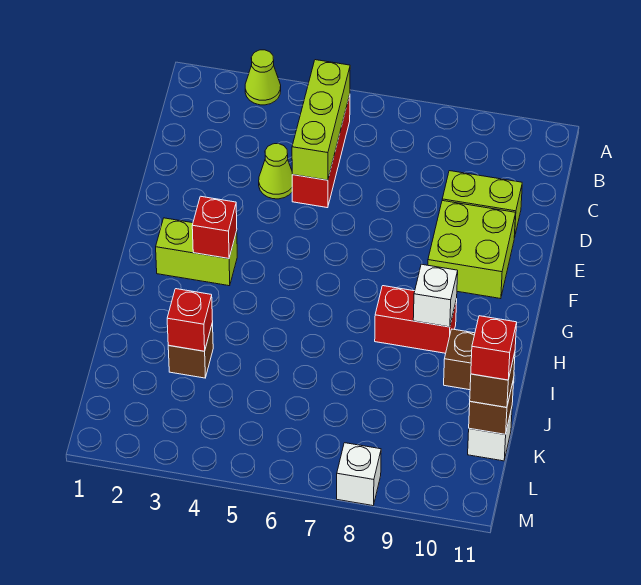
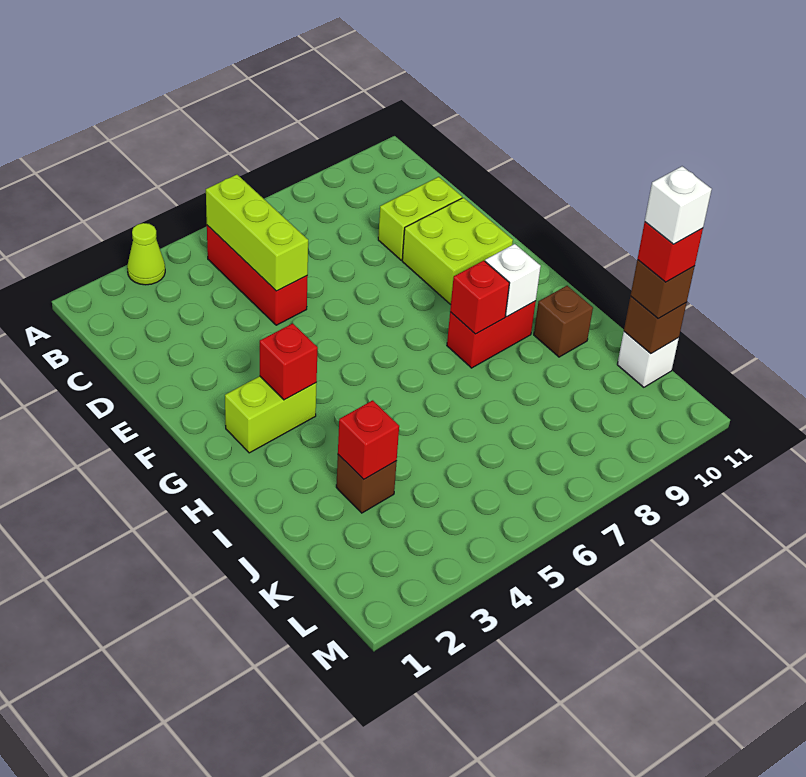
lime 1x1 cone [259,144,292,199] -> none
none -> red 1x1 brick [450,260,509,334]
white 1x1 brick [337,443,381,506] -> white 1x1 brick moved to [645,166,712,244]

